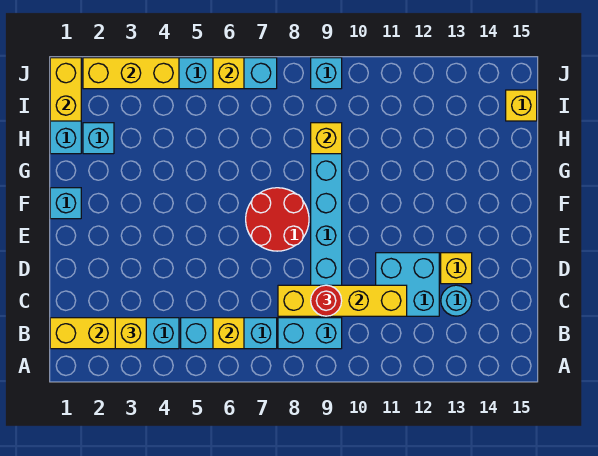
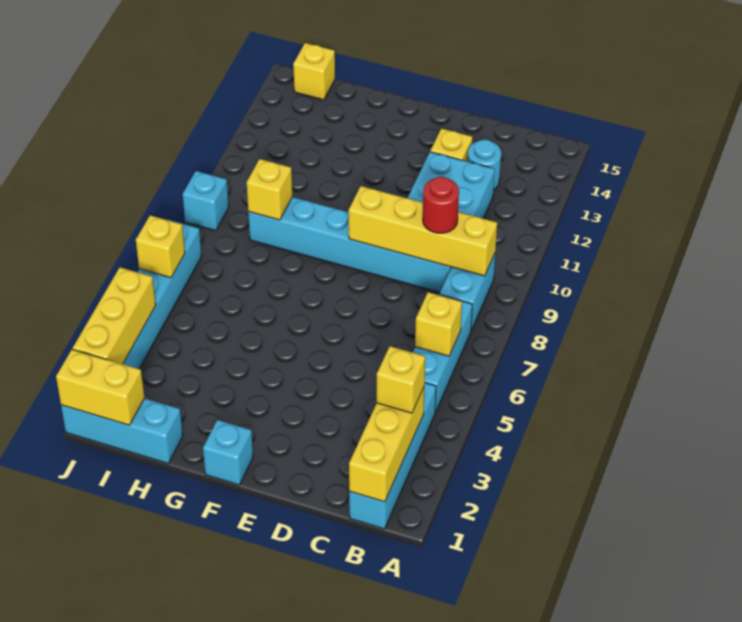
yellow 1x4 brick [278,285,407,316] -> yellow 1x4 brick turned to [349,186,497,276]
red 2x2 round brick [246,188,309,251] -> none
cyan 1x1 brick [83,123,114,154] -> none

